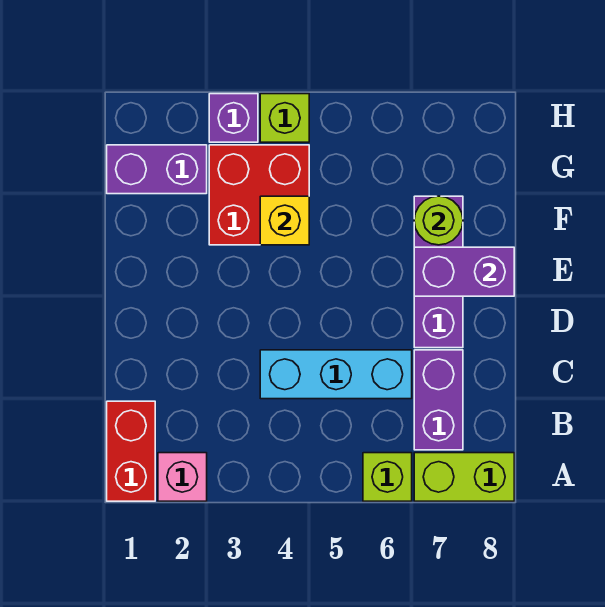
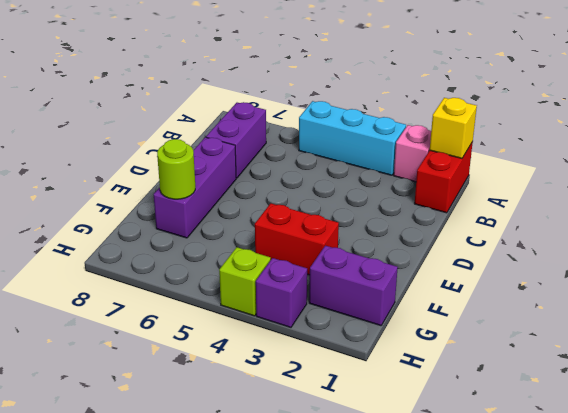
lime 1x1 brick [363,453,412,501] -> none
lime 1x2 brick [414,453,514,501] -> none
cyan 1x3 brick [260,350,412,399] -> cyan 1x3 brick moved to [299,101,406,175]
purple 1x2 brick [414,247,514,296] -> none
red 2x2 brick [209,145,309,245] -> red 1x2 brick [255,203,339,275]
yellow 1x1 brick [260,196,309,245] -> yellow 1x1 brick moved to [430,98,477,158]

